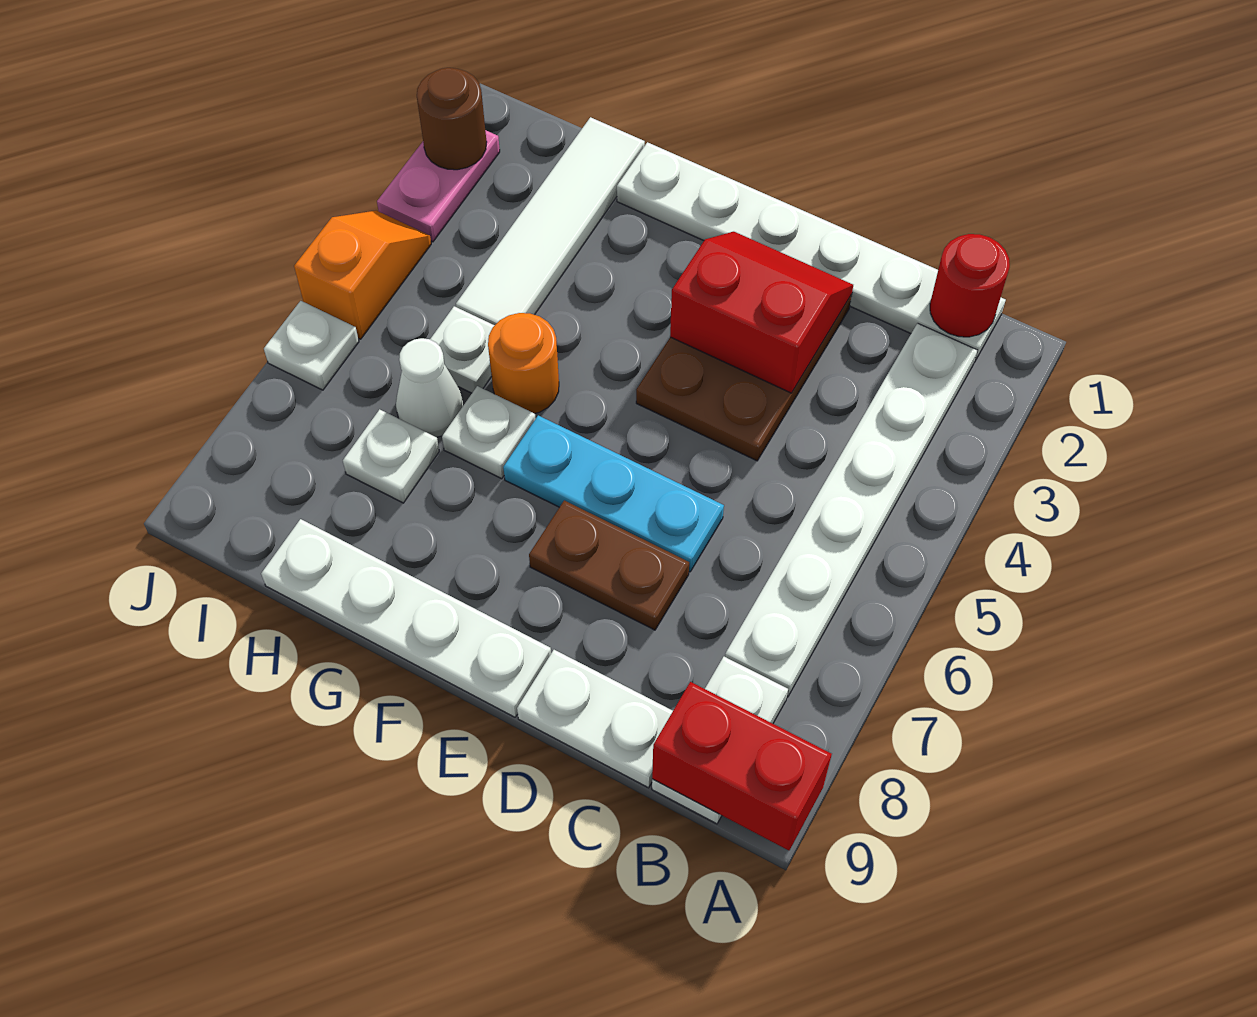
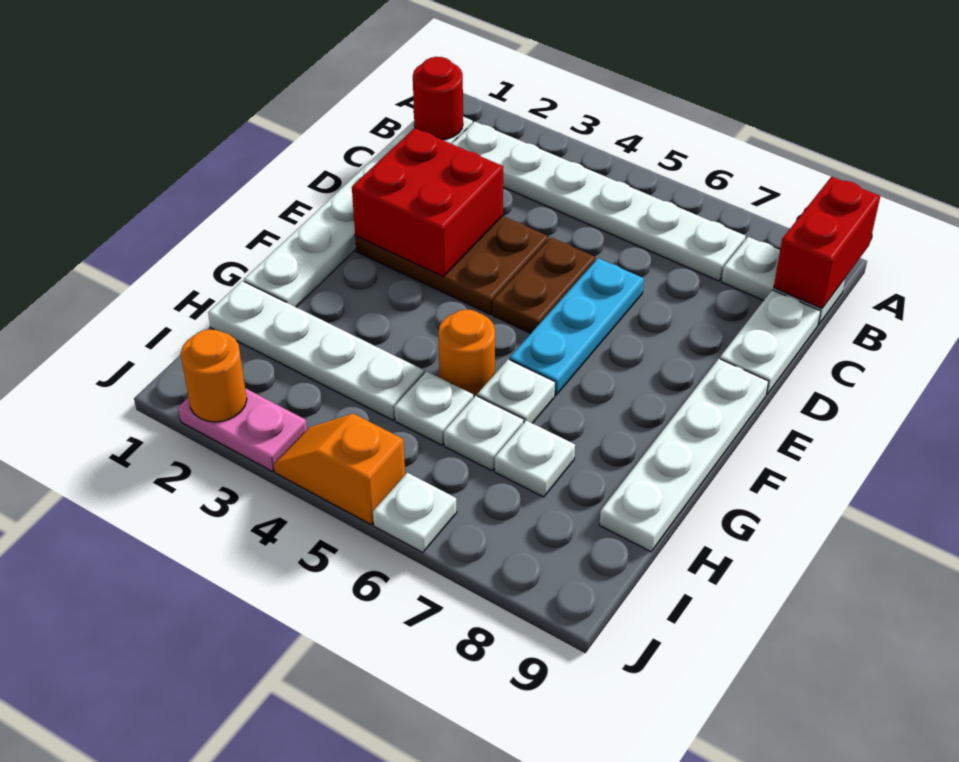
red 2x2 slope [670,232,853,393] -> red 2x2 brick [352,128,503,277]
brown 1x2 plate [529,500,689,630] -> brown 1x2 plate moved to [492,237,596,333]
white 1x4 tile [456,117,645,325] -> white 1x4 plate [208,281,424,420]
white 1x1 cone [396,338,463,437] -> white 1x1 plate [444,396,524,471]
brown 1x1 round brick [417,68,487,170] -> orange 1x1 round brick [181,329,247,422]

